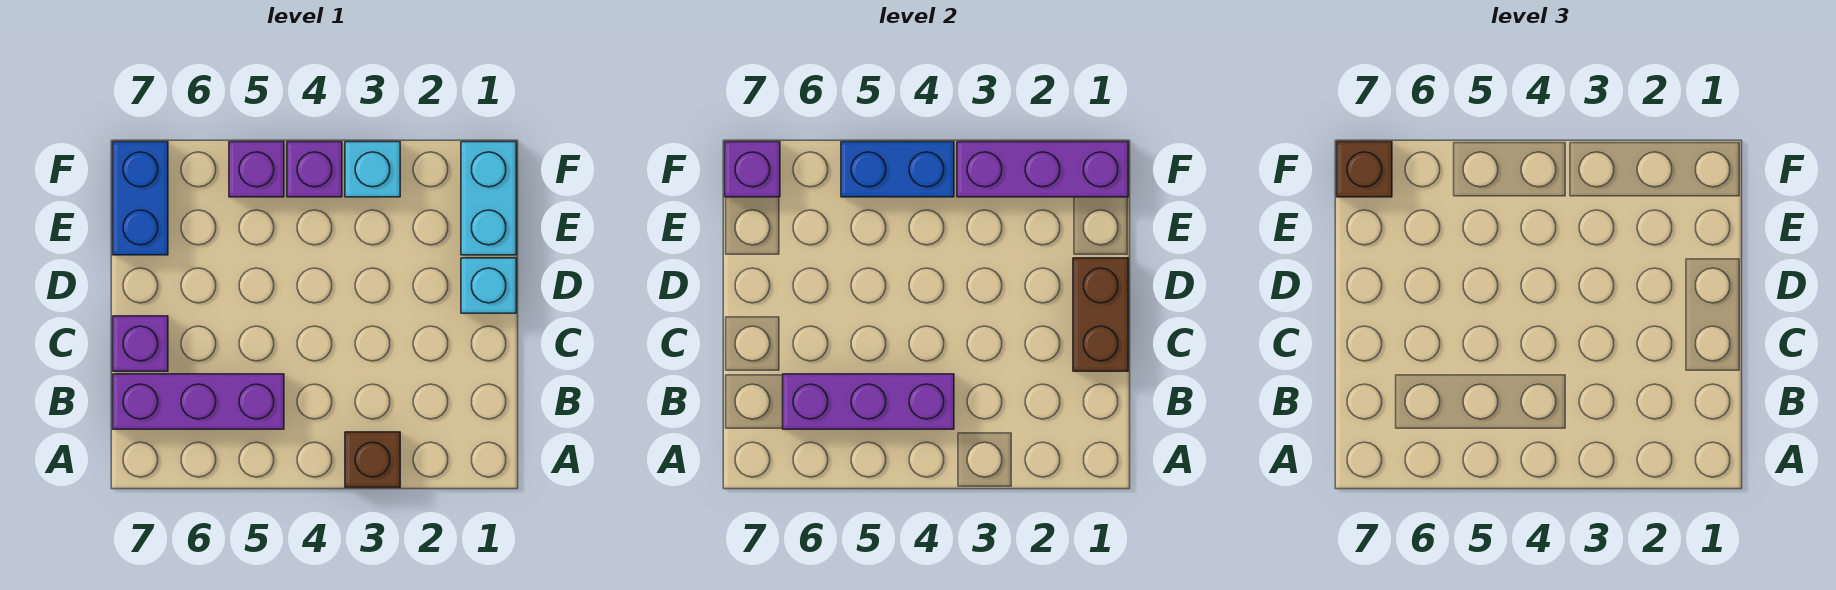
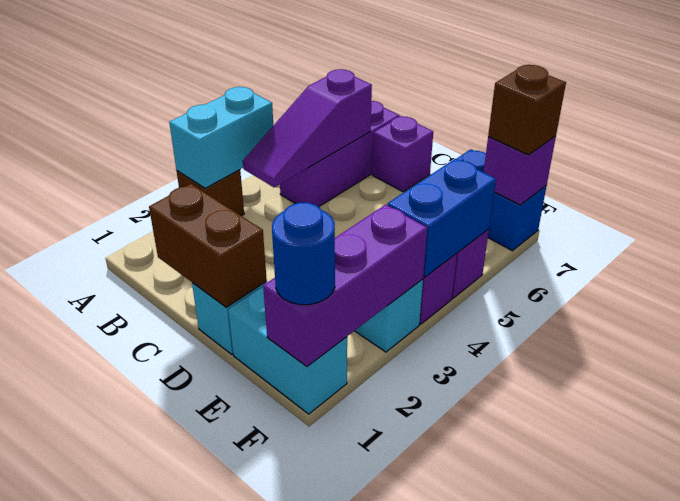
none -> cyan 1x2 brick [169,87,273,188]
purple 1x3 brick [783,374,954,429] -> purple 1x3 slope [243,69,372,187]
none -> blue 1x1 round brick [272,203,335,305]

